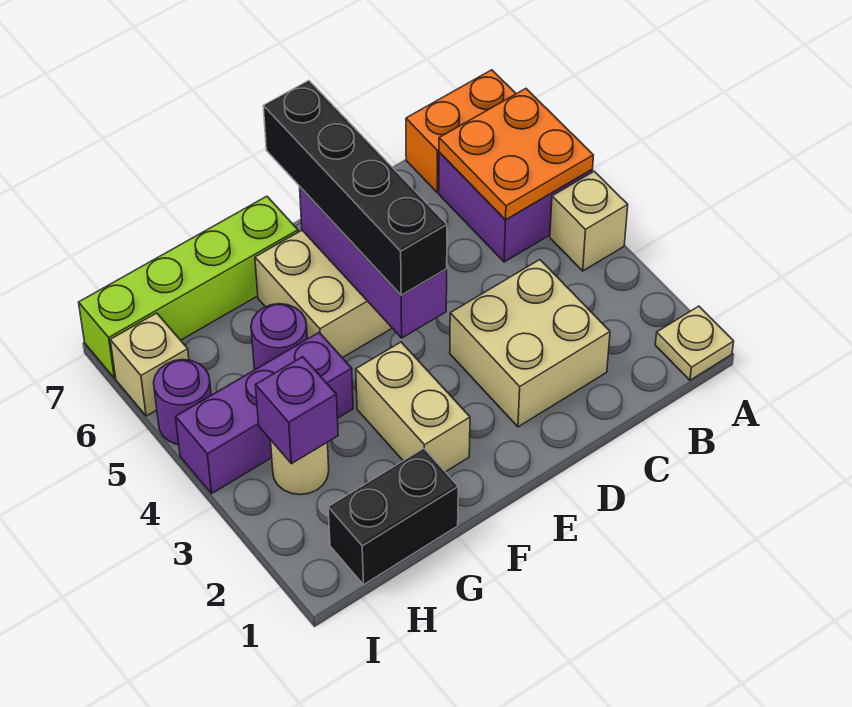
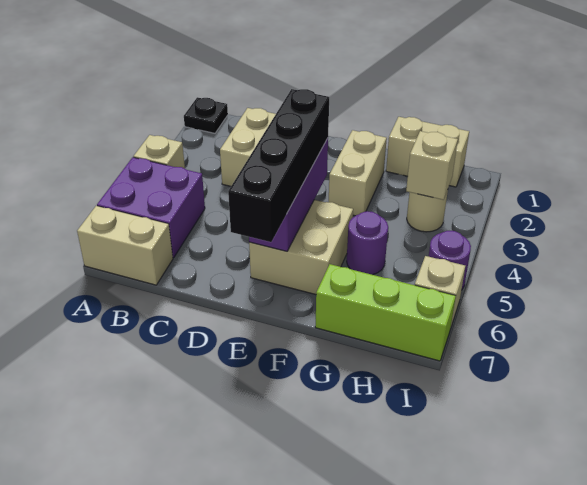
tan 1x1 plate [655,306,734,380] -> black 1x1 plate [184,97,228,133]
orange 2x2 plate [439,89,594,220] -> none
orange 1x2 brick [406,70,516,192] -> tan 1x2 brick [77,206,173,285]
lime 1x4 brick [79,196,298,378] -> lime 1x3 brick [315,264,456,361]
black 1x2 brick [328,448,458,585] -> tan 1x2 brick [386,117,469,187]
purple 1x3 brick [176,332,353,493] -> none
purple 1x1 brick [256,357,338,464] -> tan 1x1 brick [406,131,458,200]

